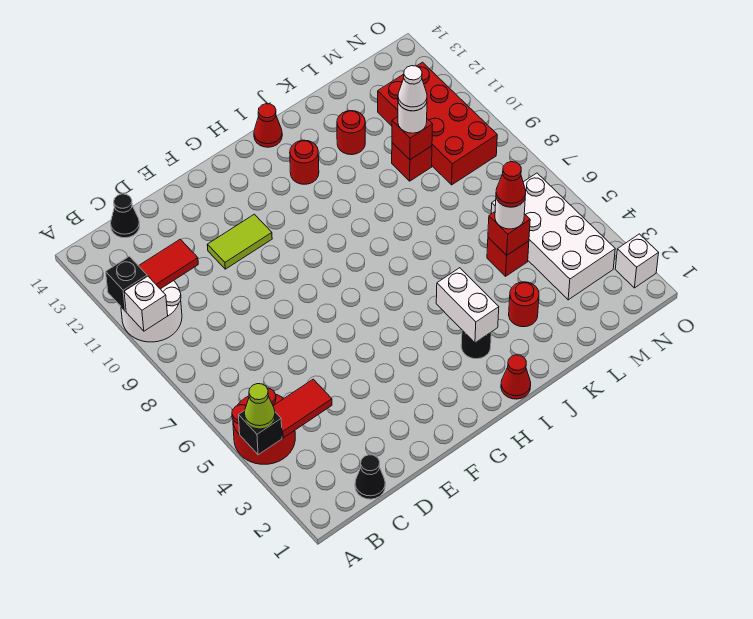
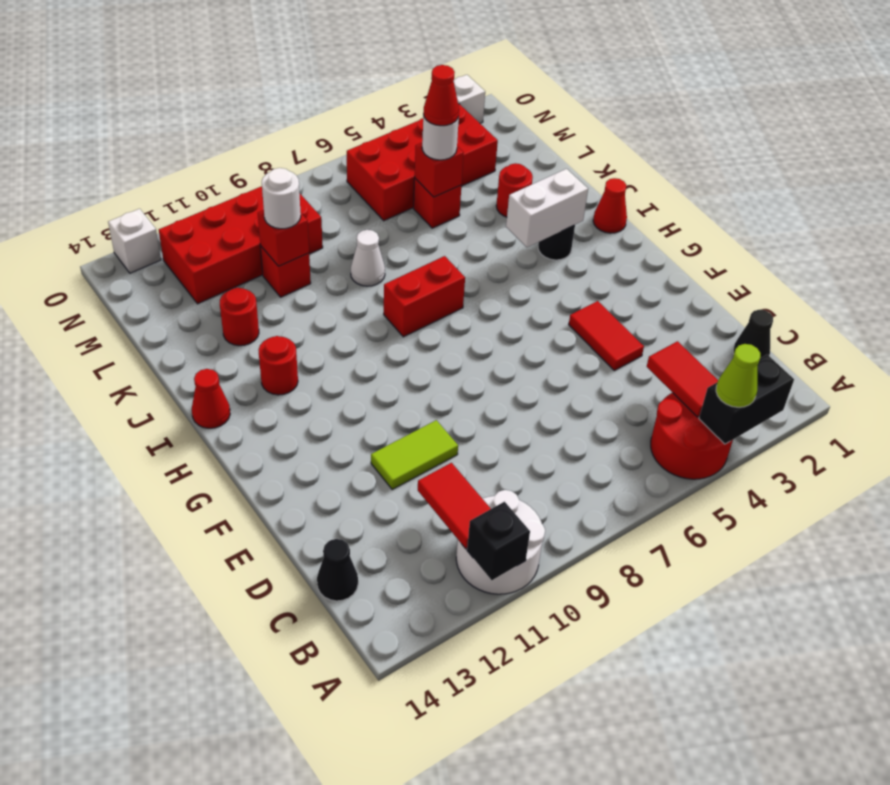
black 1x1 brick [239,411,282,455] -> black 1x2 brick [699,355,794,444]
white 1x1 brick [124,276,168,331] -> white 1x1 brick moved to [108,209,161,273]
none -> red 1x2 tile [569,301,644,371]
lime 1x2 tile [207,214,272,269] -> lime 1x2 tile turned to [371,420,458,489]
none -> red 1x2 brick [384,256,465,337]
white 1x1 cone [398,66,427,111] -> white 1x1 cone moved to [351,230,385,286]
white 2x4 brick [491,173,615,300] -> red 2x4 brick [347,104,498,221]

